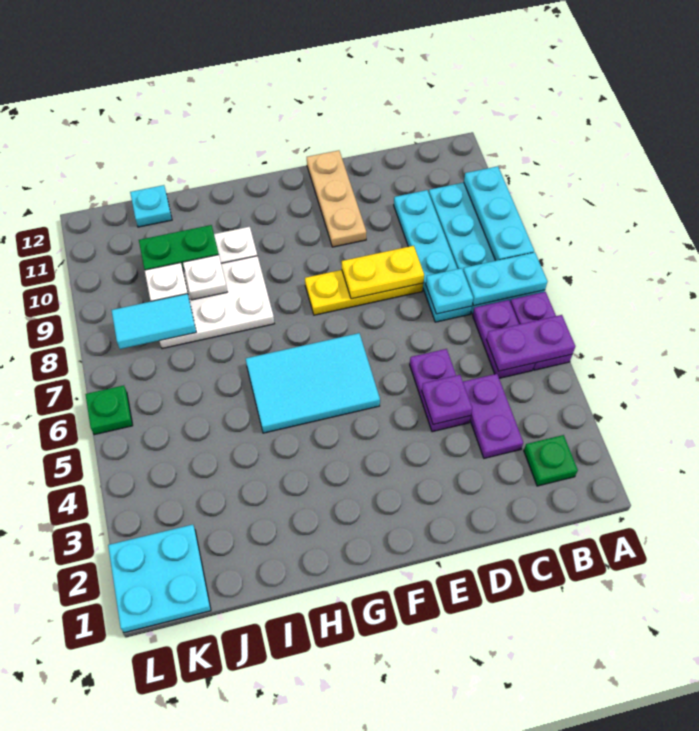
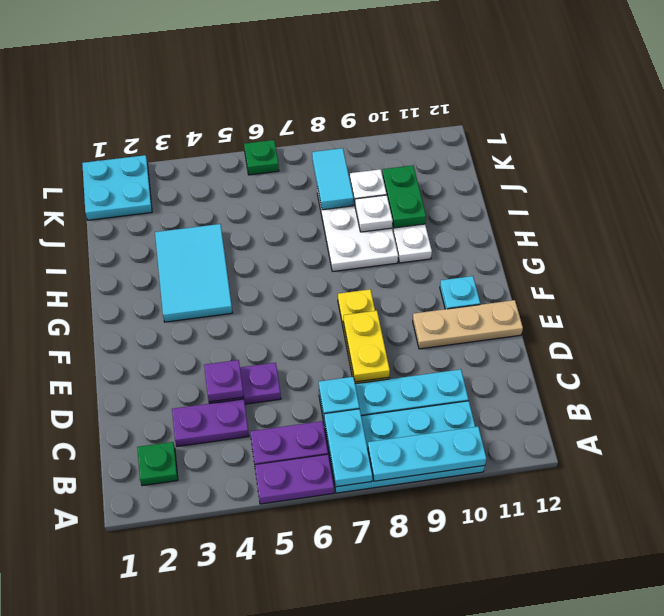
purple 1x2 plate [486,315,575,371] -> none
cyan 2x3 tile [246,333,380,433] -> cyan 2x3 tile moved to [155,224,232,322]
cyan 1x1 plate [130,185,172,227] -> cyan 1x1 plate moved to [440,276,480,309]

